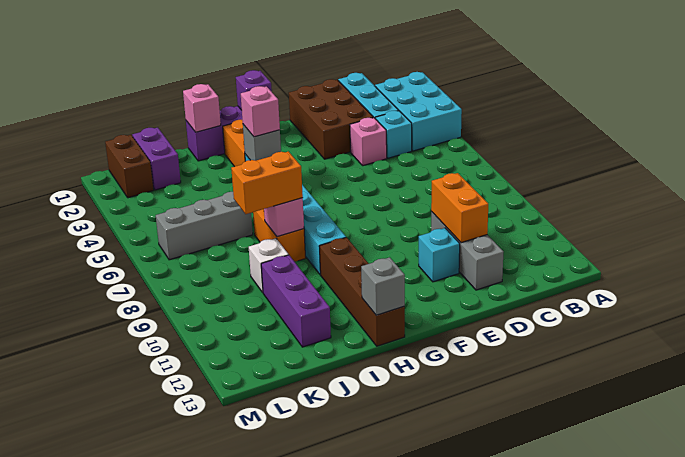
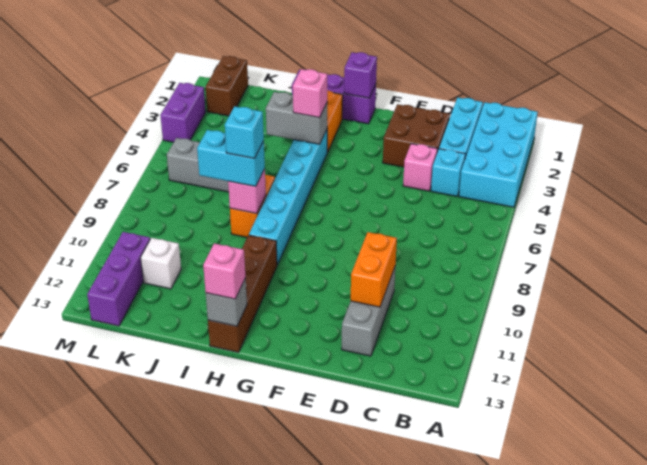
cyan 2x3 brick [375,72,462,151] -> cyan 2x4 brick [459,102,538,207]
brown 2x3 brick [289,79,373,159] -> brown 2x2 brick [383,104,450,167]
cyan 1x1 brick [419,228,460,282] -> cyan 1x1 brick moved to [225,106,264,159]
grey 1x1 brick [243,125,281,161] -> grey 1x2 brick [266,92,327,144]
pink 1x1 brick [183,84,221,132] -> pink 1x1 brick moved to [203,243,246,299]
orange 1x2 brick [231,152,303,214] -> cyan 1x2 brick [197,130,265,186]
white 1x1 brick [249,238,289,292] -> white 1x1 brick moved to [141,238,181,289]
purple 1x3 brick [261,255,331,347] -> purple 1x3 brick moved to [87,232,150,326]
purple 1x2 brick [132,128,181,190] -> purple 1x2 brick moved to [160,83,206,142]

